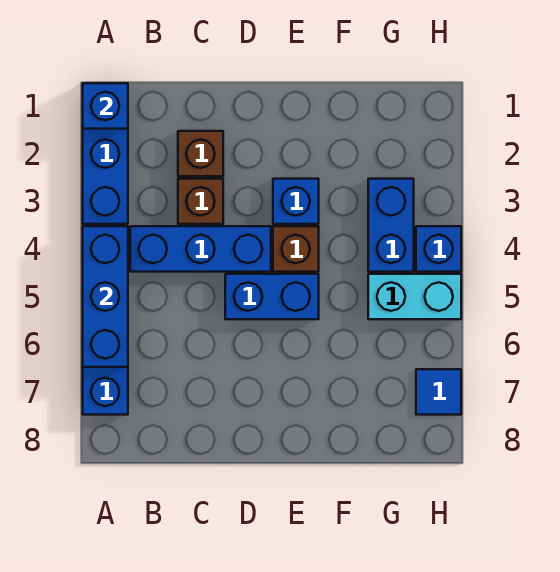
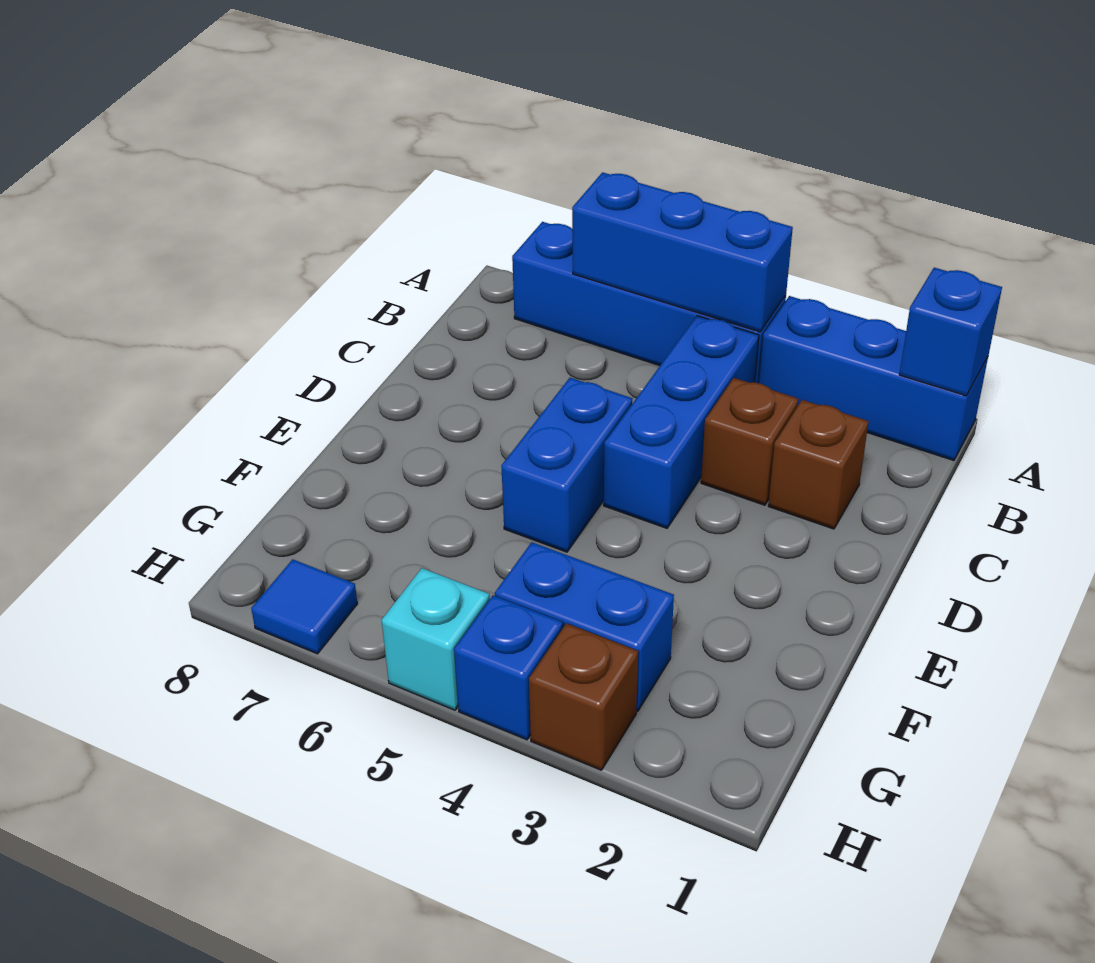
blue 1x1 brick [273,179,319,224] -> none
brown 1x1 brick [273,226,319,272] -> brown 1x1 brick moved to [529,623,638,770]
cyan 1x2 brick [368,274,461,319] -> cyan 1x1 brick [382,568,490,710]

